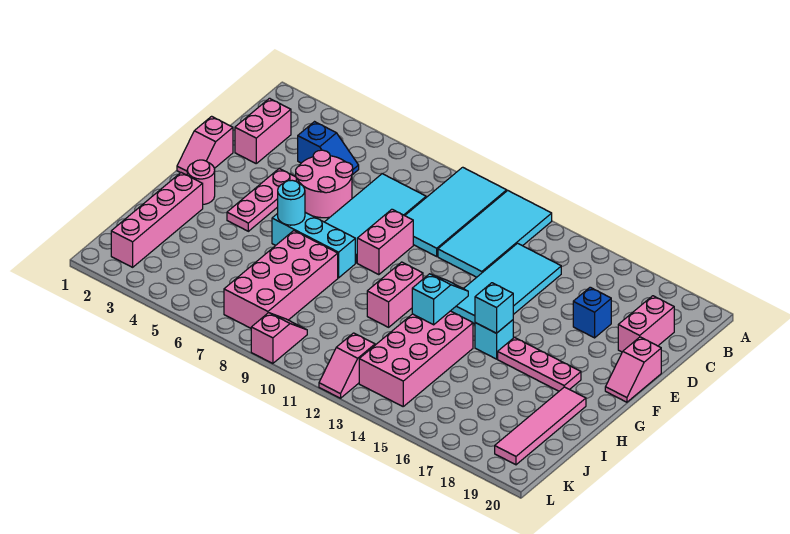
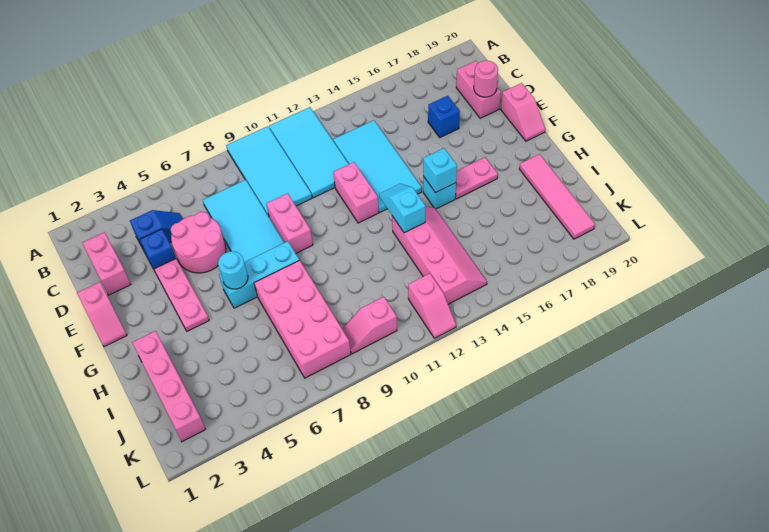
none -> blue 1x1 brick [140,229,176,271]
pink 1x1 round brick [187,160,215,204] -> pink 1x1 round brick moved to [474,61,498,97]
pink 1x2 brick [367,262,423,327] -> pink 1x2 brick moved to [333,162,379,223]
pink 1x3 plate [498,338,581,391] -> pink 1x2 plate [455,157,498,199]
pink 2x4 brick [359,311,473,406] -> pink 2x4 slope [392,206,487,304]
pink 1x2 slope [251,313,307,363] -> pink 1x2 slope turned to [342,297,397,354]

